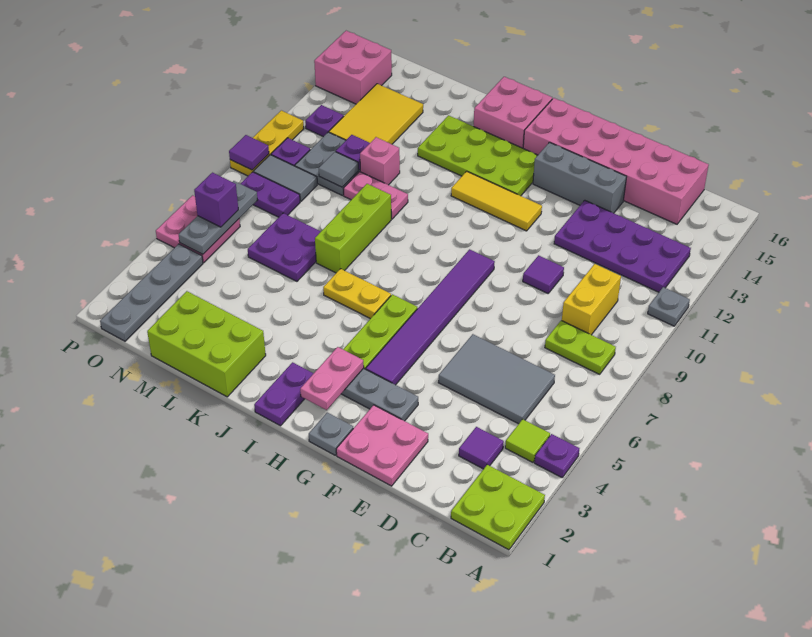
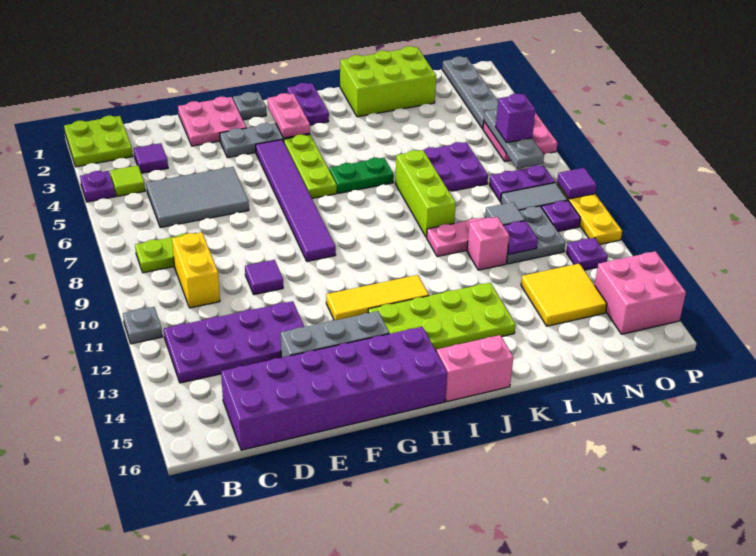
pink 2x6 brick [523,98,709,224] -> purple 2x6 brick [221,327,447,450]
yellow 1x2 plate [323,269,391,319] -> green 1x2 plate [329,158,394,193]
pink 2x2 brick [474,77,552,148] -> pink 1x2 brick [437,335,513,402]
yellow 2x3 tile [329,84,423,144] -> yellow 2x2 tile [521,263,607,326]

